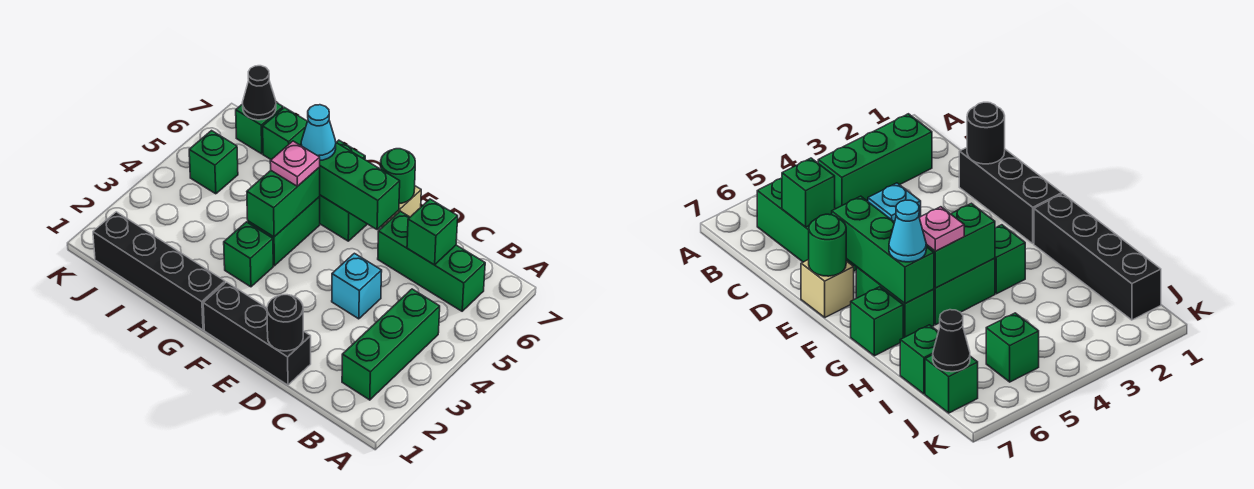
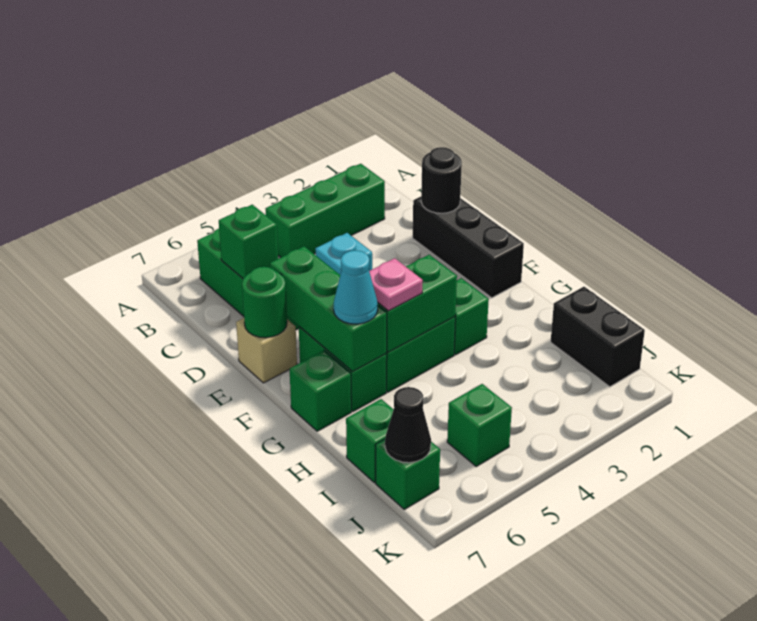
black 1x4 brick [93,212,225,330] -> black 1x2 brick [551,287,645,387]

